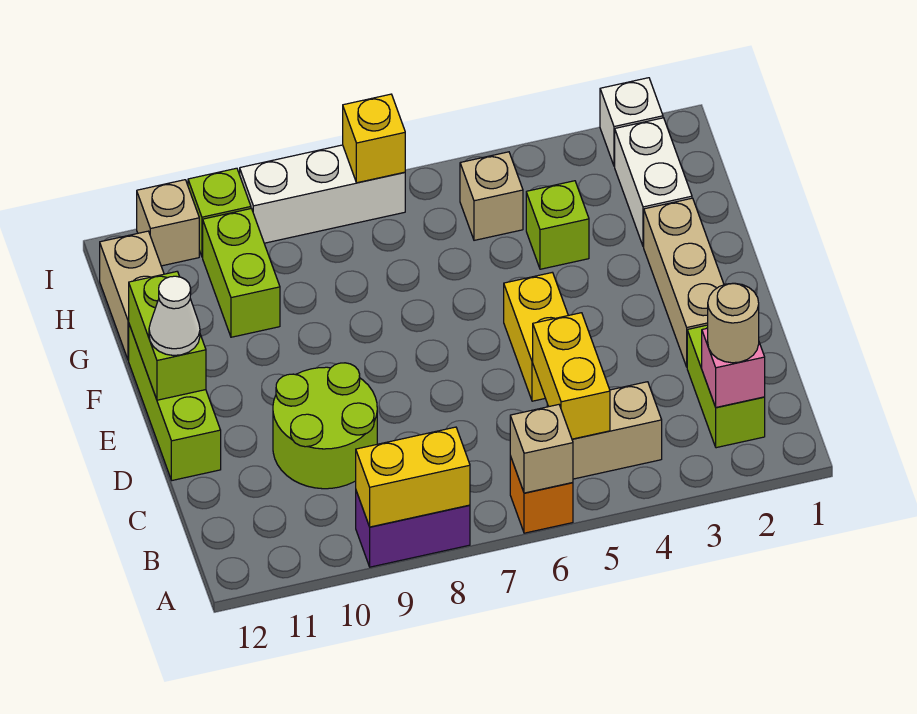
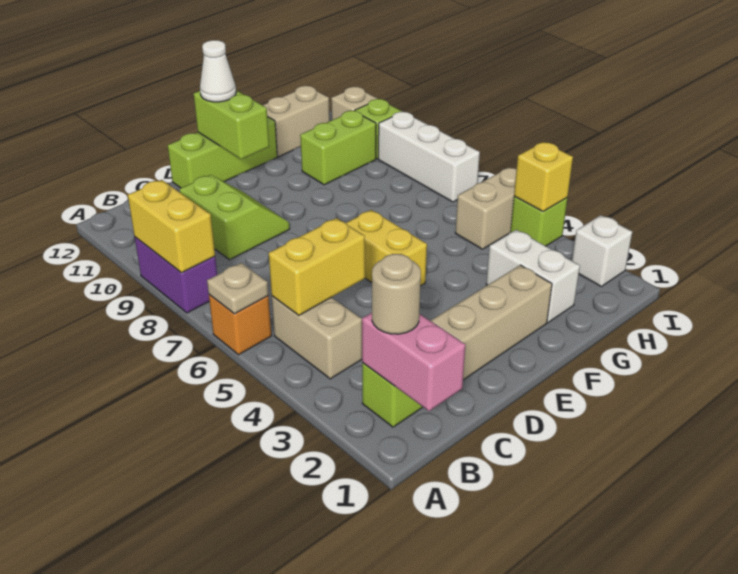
tan 1x1 brick [510,405,573,493] -> tan 1x1 plate [207,263,269,314]
pink 1x1 brick [702,328,765,407] -> pink 1x2 brick [362,313,466,411]
lime 2x2 round brick [273,363,377,489] -> lime 2x2 slope [180,175,290,260]
yellow 1x2 brick [504,272,568,401] -> yellow 1x2 brick turned to [346,210,427,286]
lime 1x2 brick [129,272,206,400] -> lime 1x2 brick turned to [194,90,269,159]
white 1x2 brick [615,118,692,247] -> white 1x2 brick turned to [486,230,580,322]
lime 1x1 brick [526,181,589,269] -> lime 1x1 brick moved to [510,196,567,246]
tan 1x1 brick [460,152,523,240] -> tan 1x2 brick [455,167,517,249]
yellow 1x1 brick [343,94,405,183] -> yellow 1x1 brick moved to [514,142,573,212]

